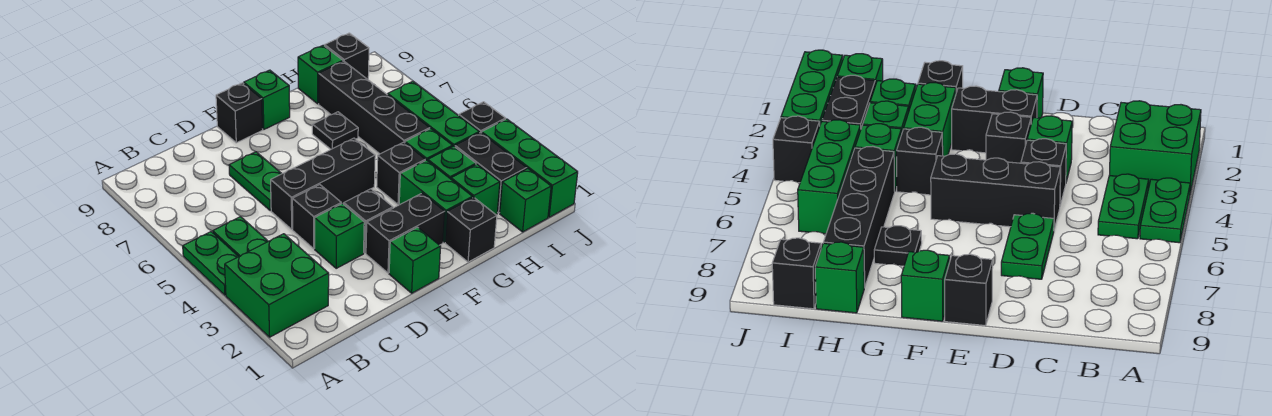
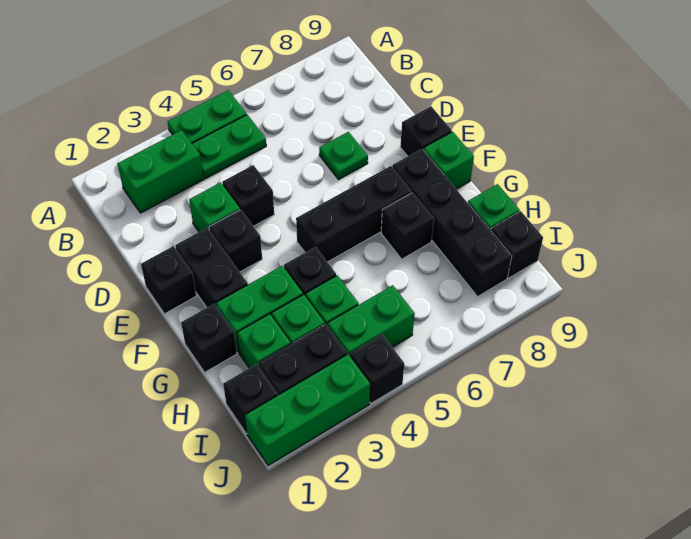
green 2x2 brick [225,234,329,337] -> green 1x2 brick [118,130,204,213]
black 1x3 brick [271,138,375,229] -> black 1x3 brick turned to [296,166,412,262]
green 1x2 plate [229,152,282,210] -> green 1x1 plate [319,132,368,179]
green 1x1 brick [389,227,441,293] -> black 1x1 brick [141,246,196,314]
black 1x1 plate [312,112,358,149] -> black 1x1 brick [381,193,434,259]
black 1x4 brick [319,61,430,154] -> black 1x4 brick turned to [392,149,512,296]
green 1x1 brick [500,169,551,232] -> black 1x1 brick [223,364,278,434]
green 1x3 brick [388,81,479,147] -> green 1x2 brick [328,285,415,356]

